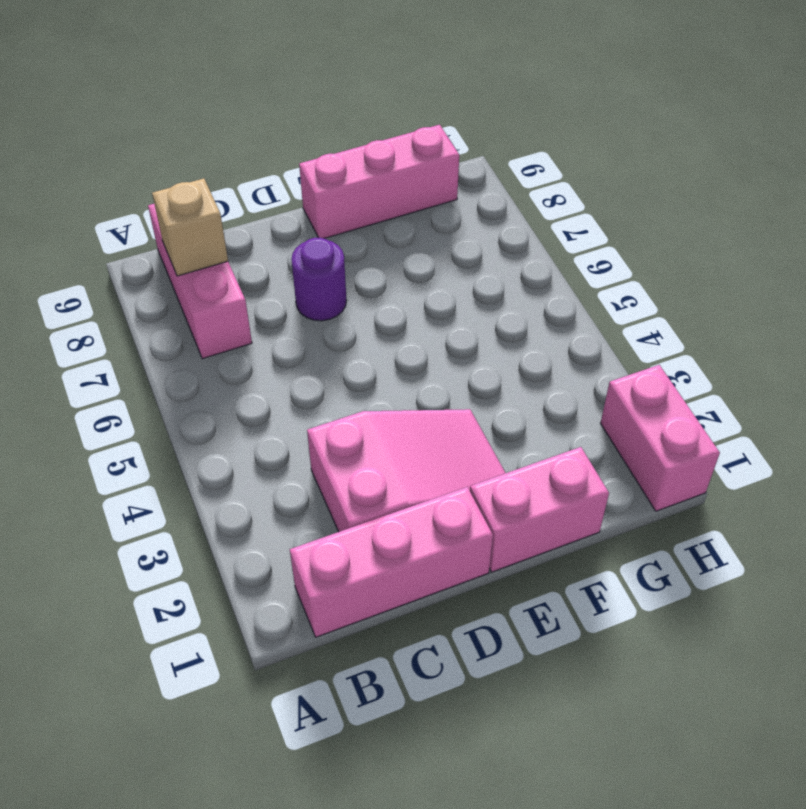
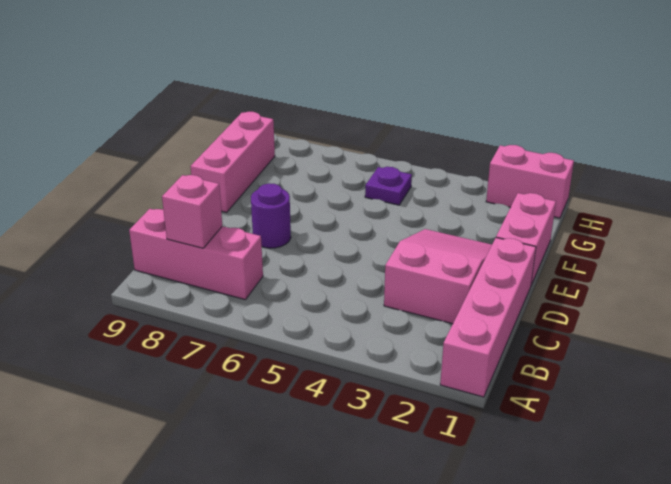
pink 1x3 brick [290,487,493,637] -> pink 1x4 brick [440,238,536,397]
tan 1x1 brick [152,178,228,276] -> pink 1x1 brick [162,175,222,248]
none -> purple 1x1 plate [365,167,412,205]

